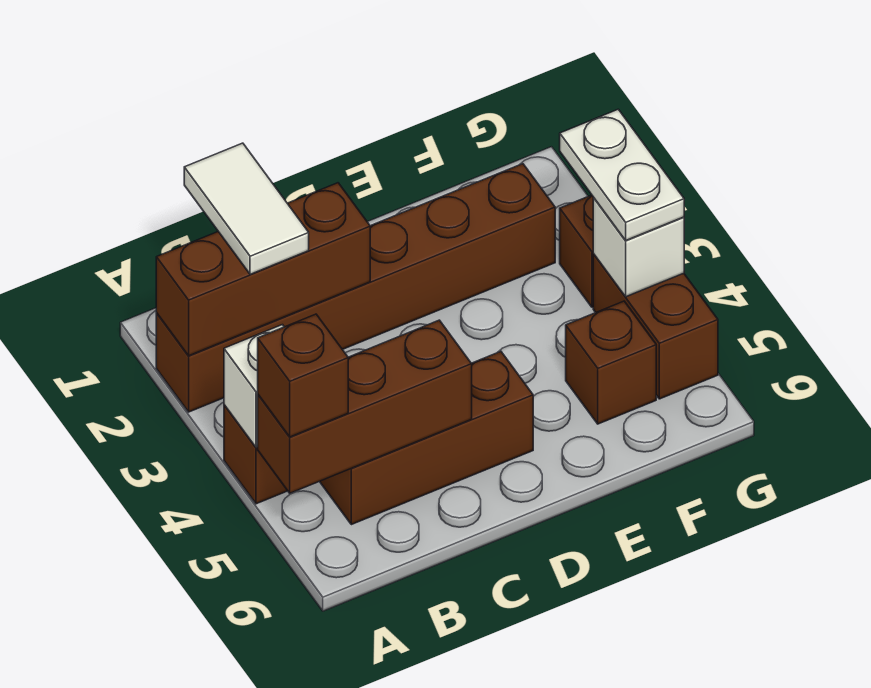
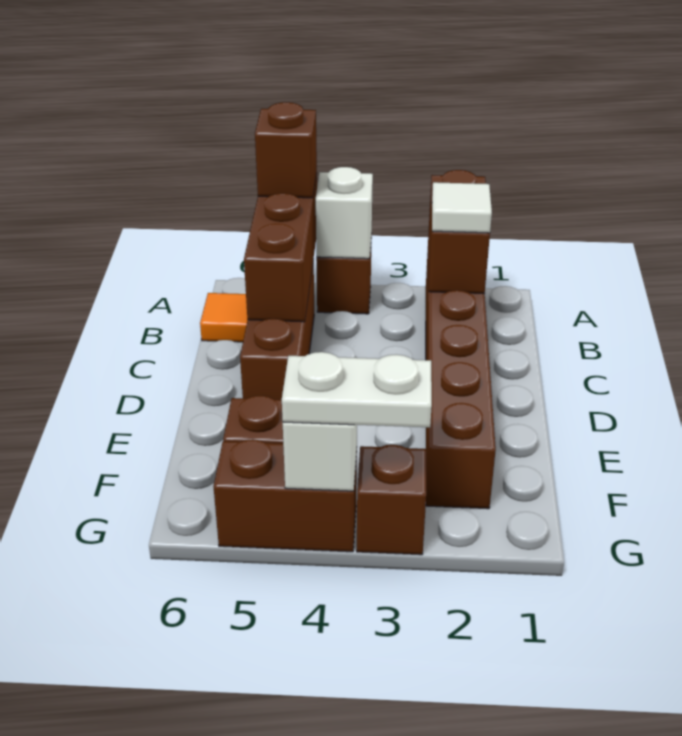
brown 1x3 brick [156,183,370,356] -> brown 1x2 brick [429,170,490,293]
white 1x2 tile [184,143,309,274] -> white 1x1 tile [432,182,492,233]
none -> orange 1x1 tile [200,293,247,342]

